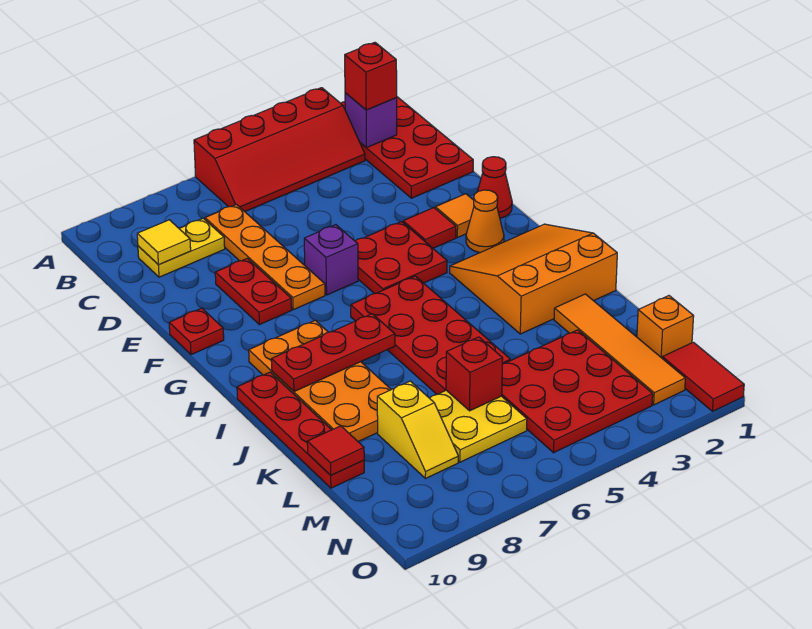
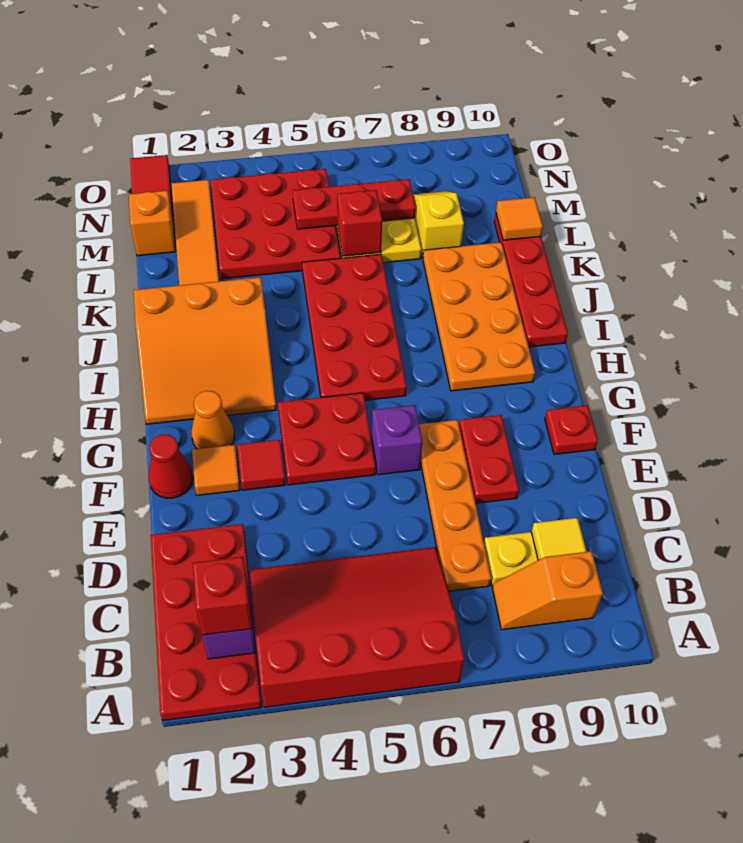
red 2x4 slope [194,88,365,211] -> red 3x4 slope [250,547,464,707]
none -> orange 1x2 slope [492,551,603,630]
red 1x3 plate [271,314,395,392] -> red 1x3 plate moved to [293,179,416,229]
red 1x1 tile [307,426,364,475] -> orange 1x1 tile [496,197,543,240]

